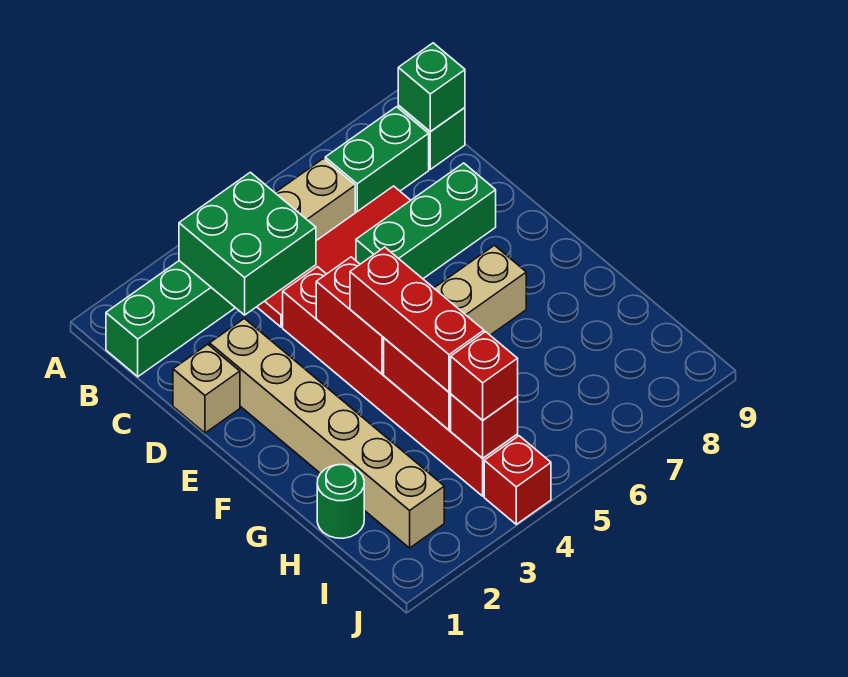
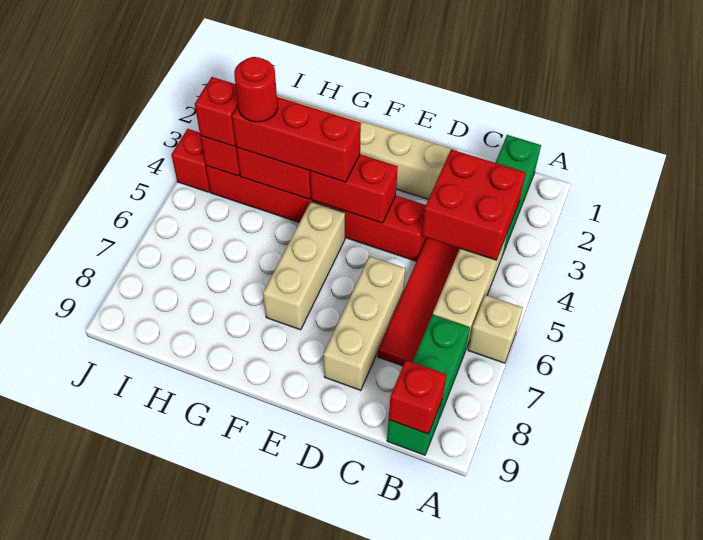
green 2x2 brick [179,172,316,315] -> red 2x2 brick [422,149,526,260]
green 1x1 brick [398,43,465,132] -> red 1x1 brick [389,360,447,434]
tan 1x1 brick [173,344,240,433] -> tan 1x1 brick moved to [468,295,523,363]
green 1x3 brick [356,163,496,279] -> tan 1x3 brick [323,256,405,390]
green 1x1 round brick [317,465,364,538] -> none
none -> red 1x1 round brick [234,57,278,122]

